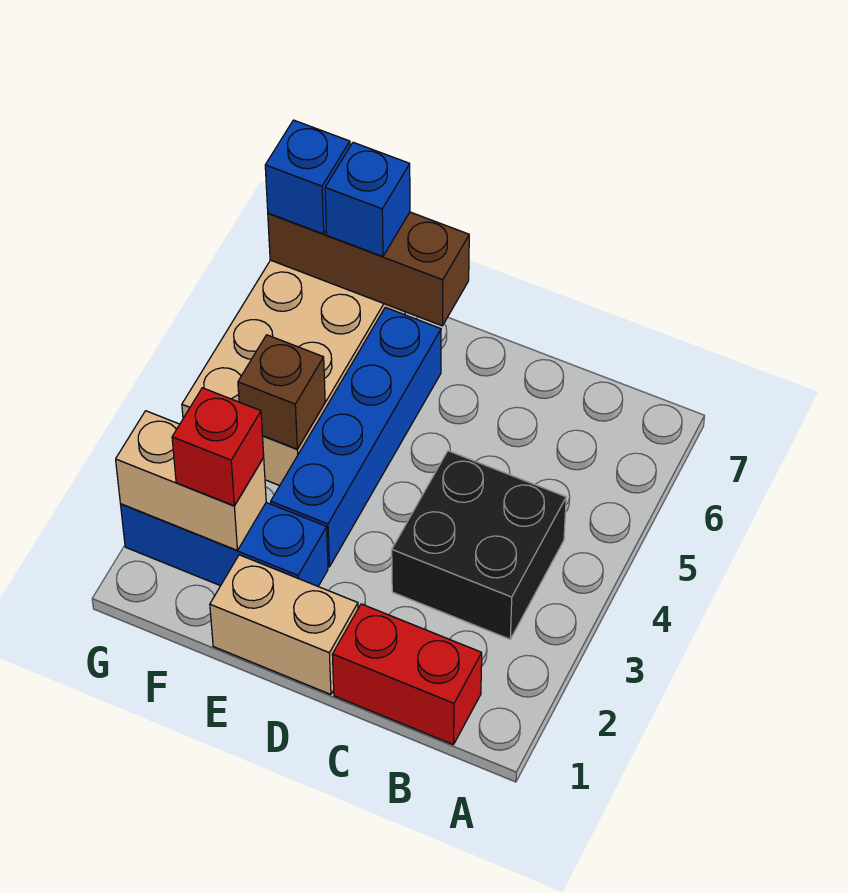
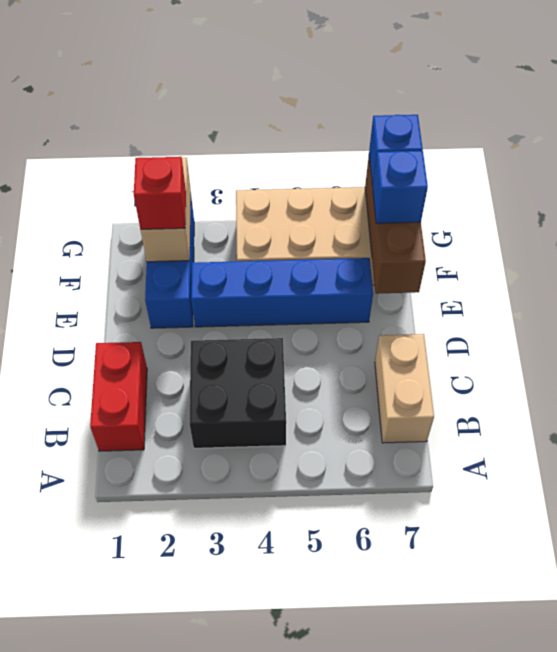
tan 1x2 brick [210,555,358,694] -> tan 1x2 brick moved to [375,334,434,443]
brown 1x1 brick [238,335,325,449] -> none

